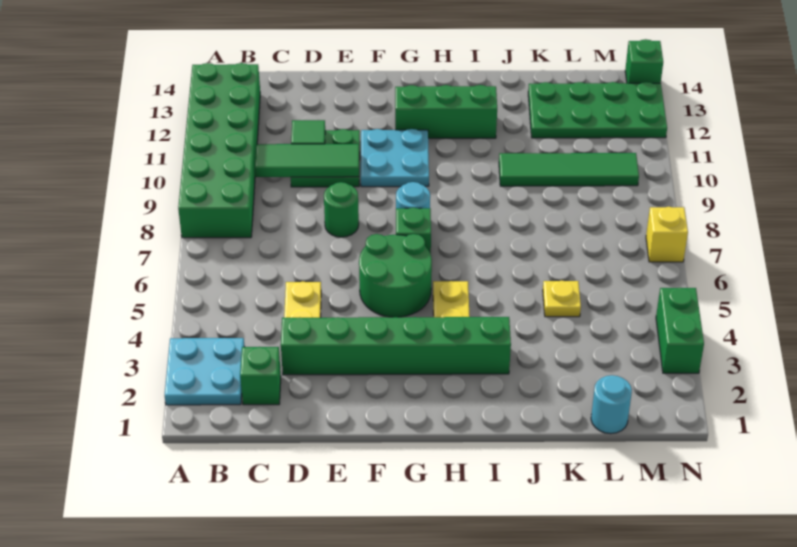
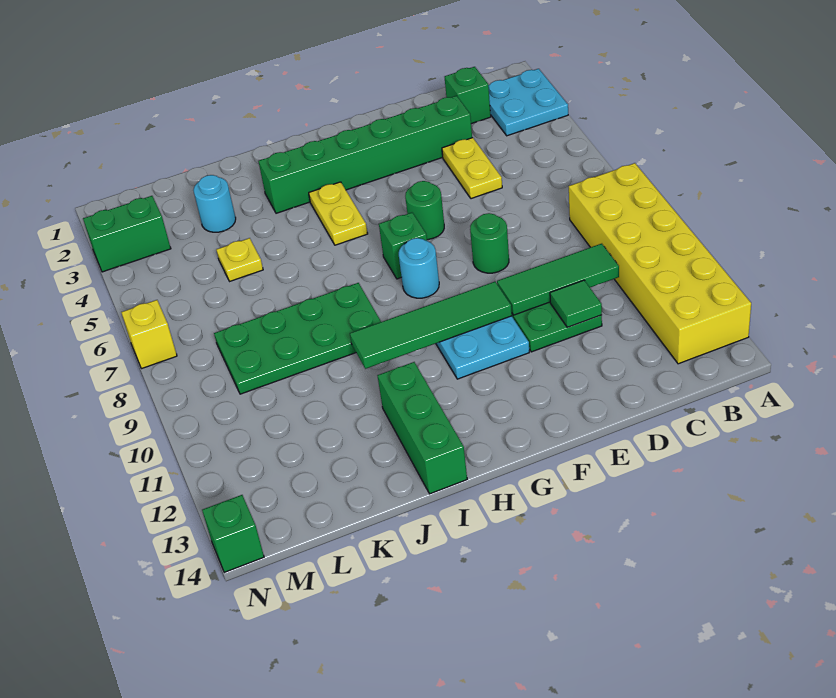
green 2x6 brick [178,63,260,238] -> yellow 2x6 brick [569,163,751,364]
green 2x2 round brick [359,234,432,317] -> green 1x1 round brick [405,181,444,240]
green 1x3 brick [395,85,497,138] -> green 1x3 brick turned to [377,362,467,494]
green 1x4 tile [499,153,639,186] -> green 1x4 tile moved to [350,282,512,369]
green 2x4 plate [528,82,667,138] -> green 2x4 plate moved to [214,283,381,394]
cyan 1x1 round brick [591,375,632,434] -> cyan 1x1 round brick moved to [193,175,236,232]
green 1x2 brick [656,288,704,373] -> green 1x2 brick turned to [83,196,171,272]

